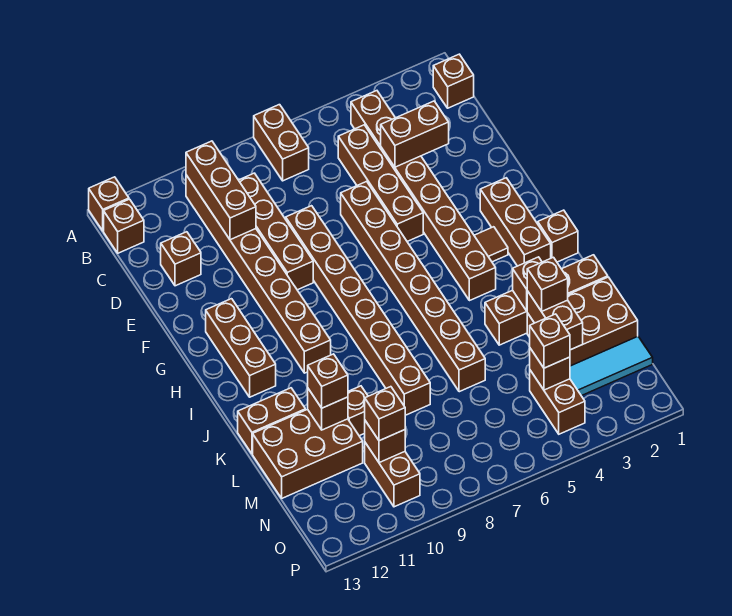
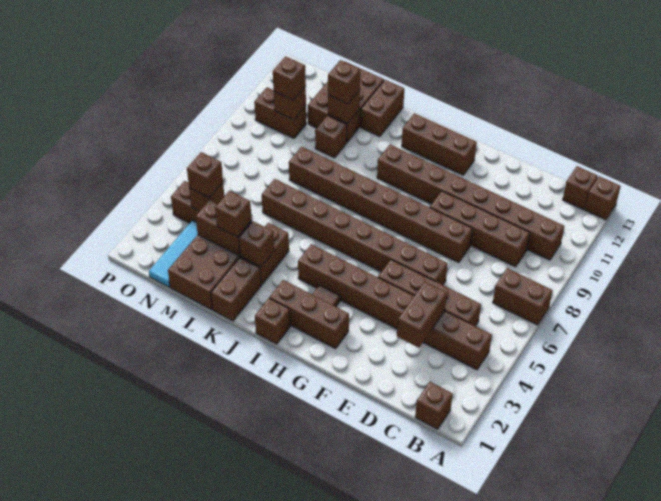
brown 1x3 brick [186,141,256,240] -> none
brown 1x1 brick [161,232,201,286] -> none

